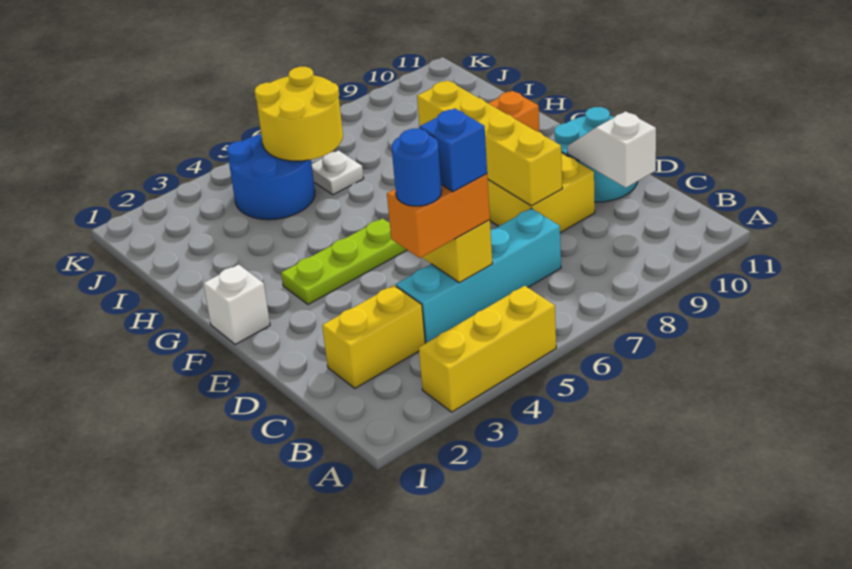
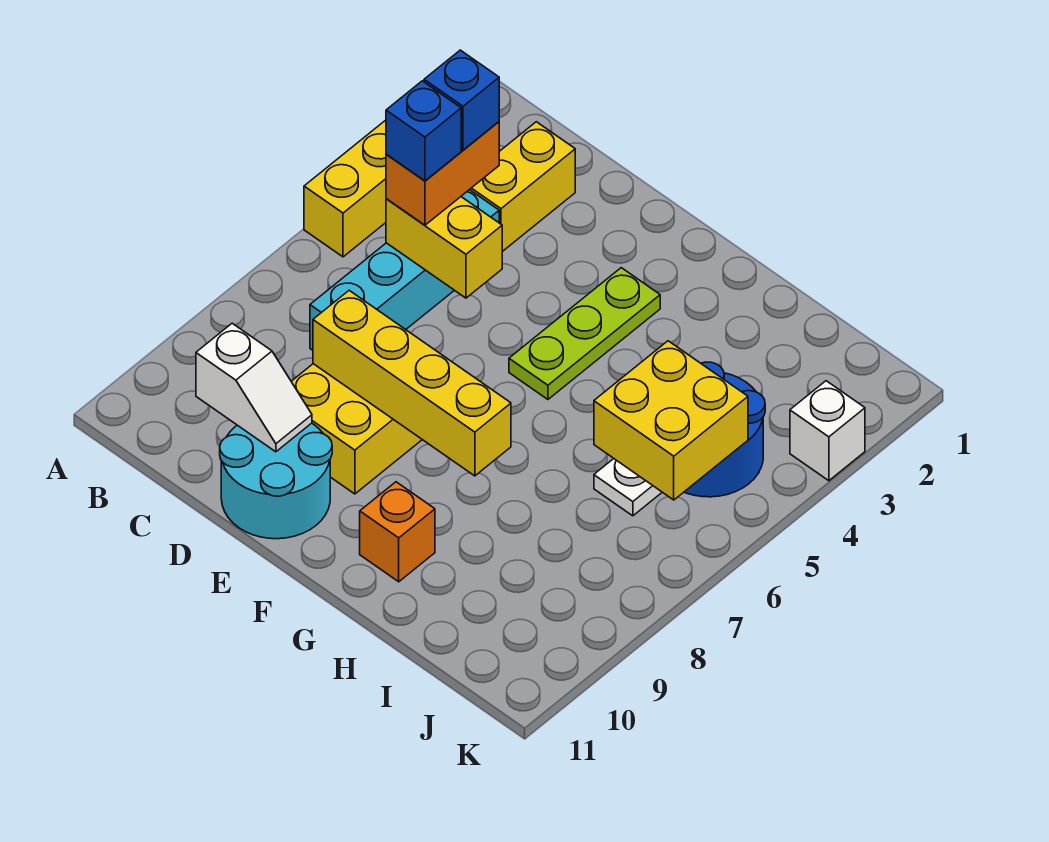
blue 1x1 round brick [392,129,442,206] -> blue 1x1 brick [424,50,499,150]
white 1x1 brick [203,265,270,344] -> white 1x1 brick moved to [790,381,865,481]
yellow 2x2 round brick [255,67,343,161] -> yellow 2x2 brick [594,341,748,500]

